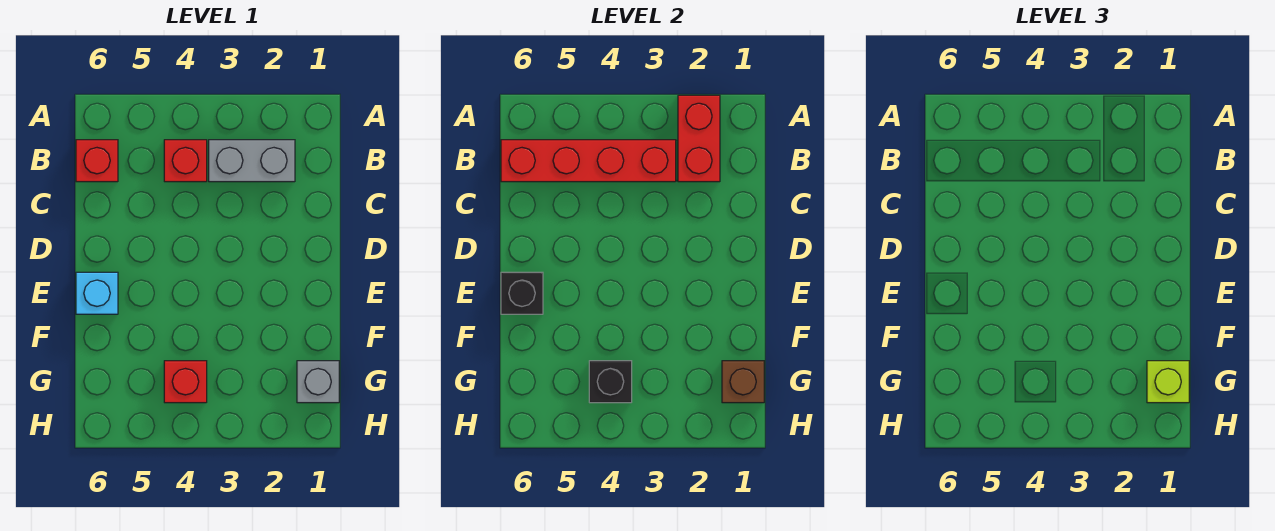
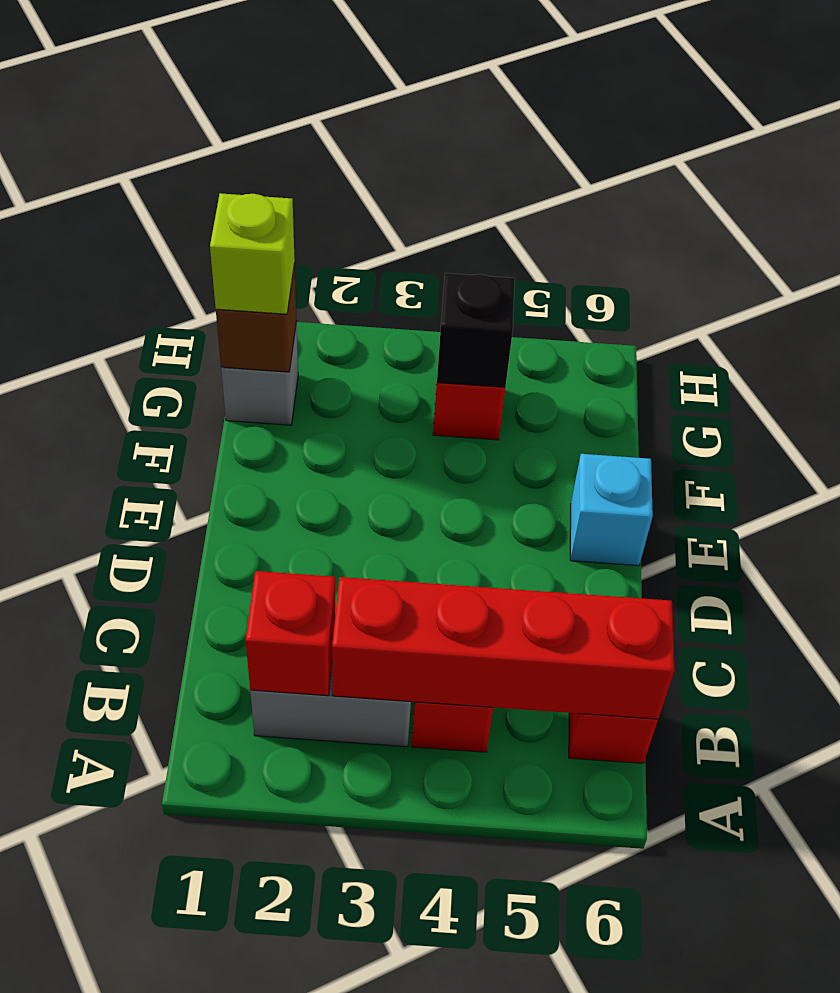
red 1x2 brick [678,95,720,182] -> red 1x1 brick [246,571,335,696]
black 1x1 brick [501,272,543,314] -> none

